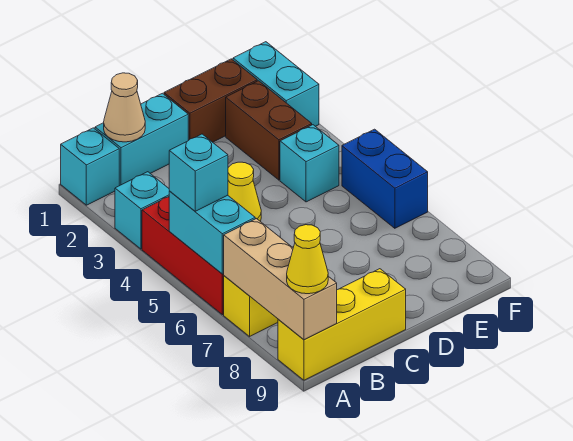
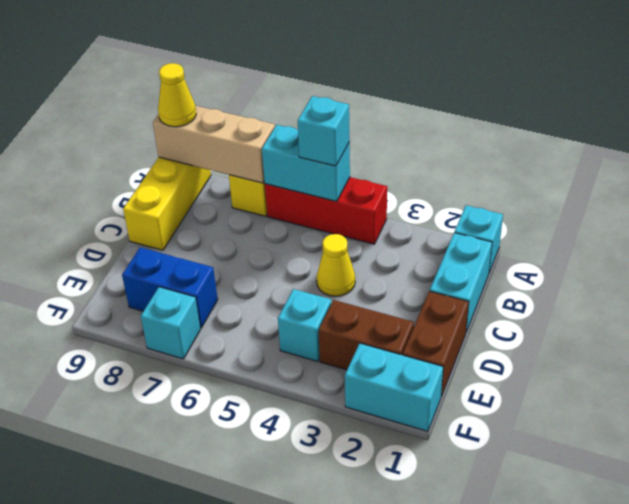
cyan 1x1 brick [115,172,169,249] -> cyan 1x1 brick moved to [141,287,201,359]
tan 1x1 cone [104,73,145,142] -> none
blue 1x2 brick [342,129,428,228] -> blue 1x2 brick moved to [122,247,218,328]

